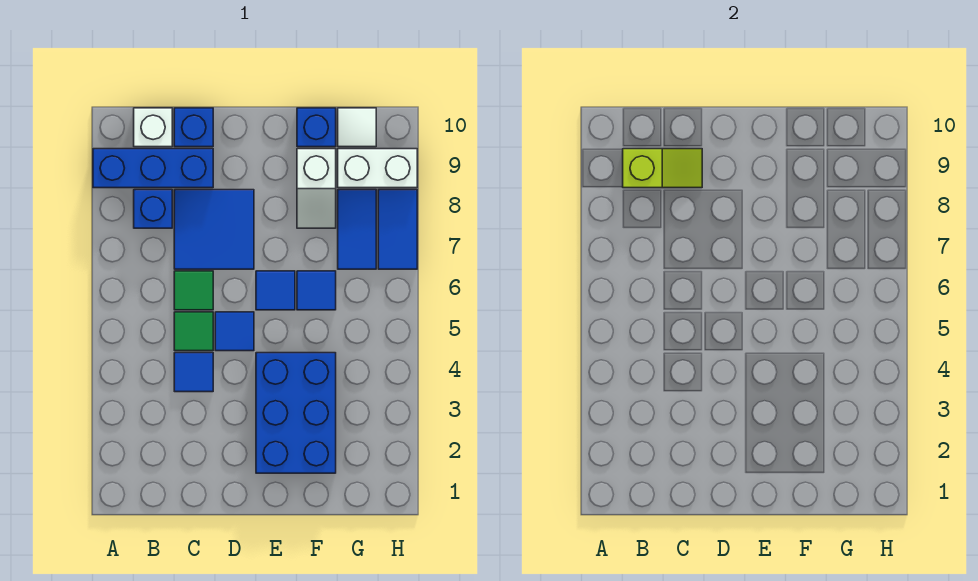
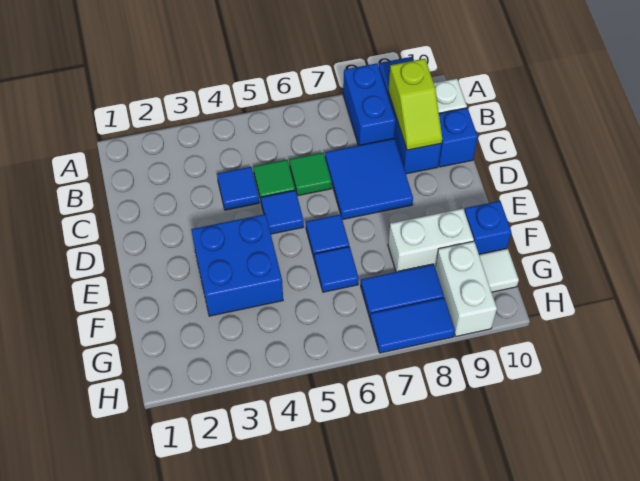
blue 1x1 brick [134,190,172,228] -> blue 1x2 brick [343,63,396,145]
blue 2x3 brick [256,353,336,473] -> blue 2x2 brick [191,214,283,316]
white 1x2 slope [297,149,336,228] -> white 1x2 brick [388,208,474,272]

